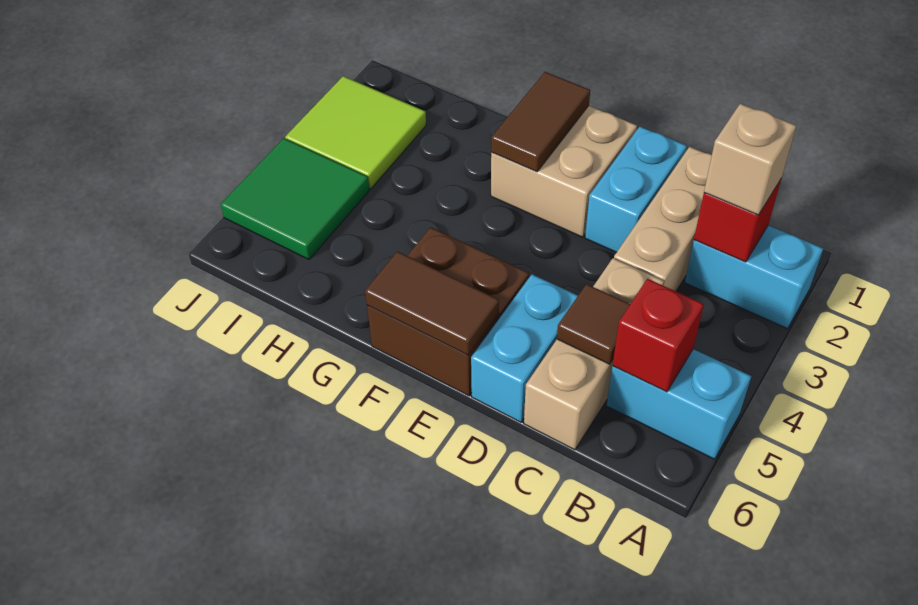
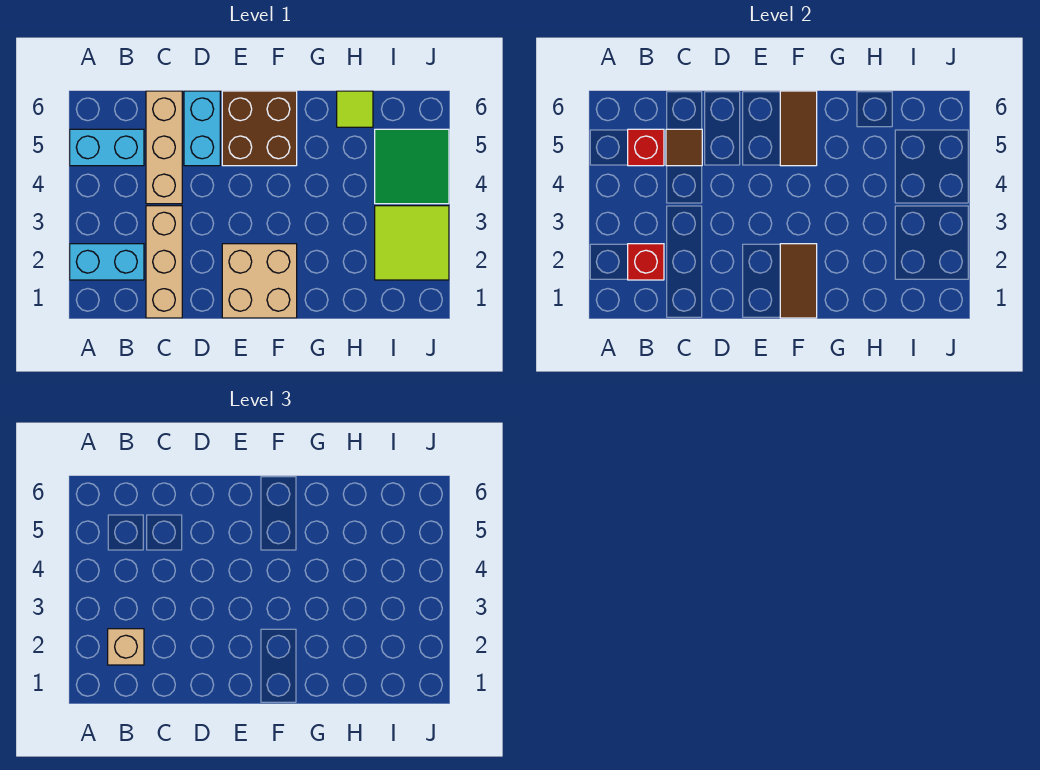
cyan 1x2 brick [585,127,687,252] -> none
brown 1x2 tile [365,251,499,355] -> brown 1x2 tile turned to [780,91,817,166]
none -> lime 1x1 tile [337,91,373,127]

